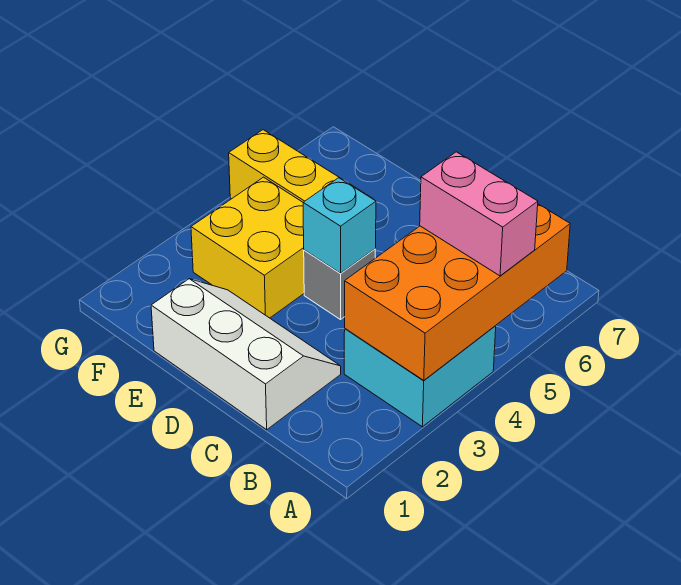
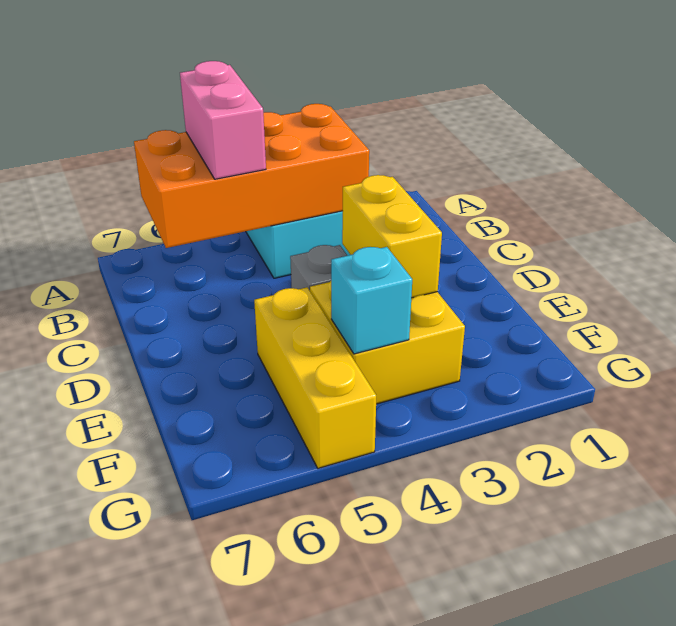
white 2x3 slope [151,279,341,430] -> none
none -> yellow 1x2 brick [342,175,442,298]
cyan 1x1 brick [303,178,376,274] -> cyan 1x1 brick moved to [331,247,412,354]

